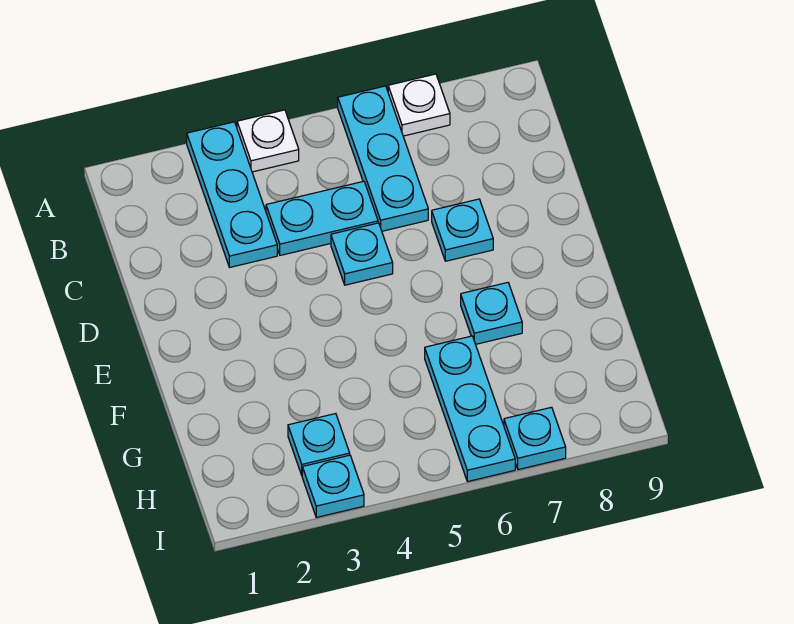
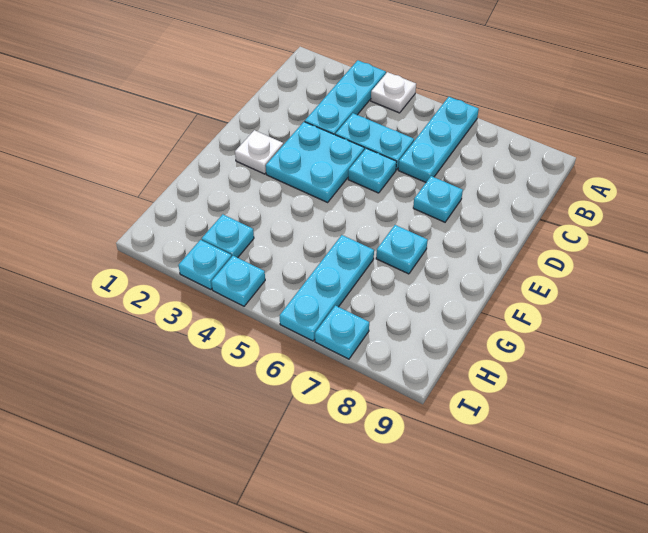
white 1x1 plate [388,74,450,136] -> white 1x1 plate moved to [235,130,283,174]
none -> cyan 2x2 plate [266,122,364,202]
none -> cyan 1x1 plate [211,256,265,306]

